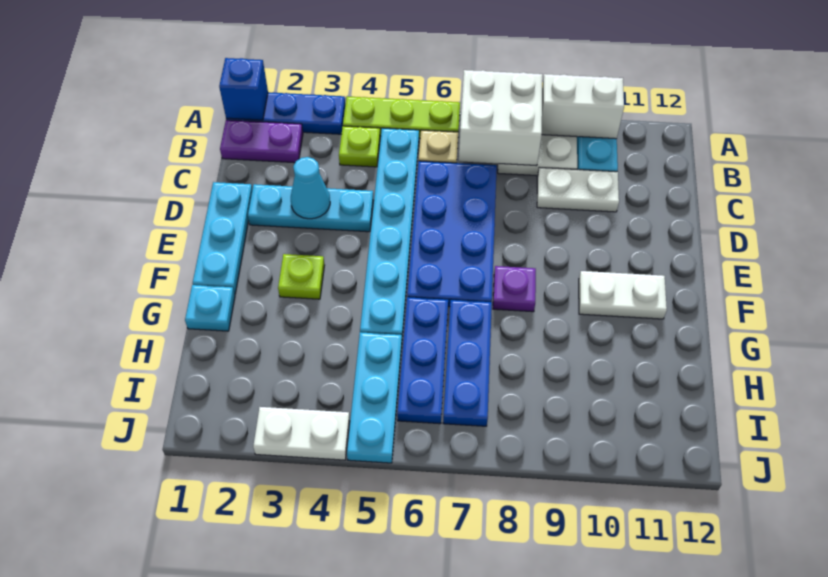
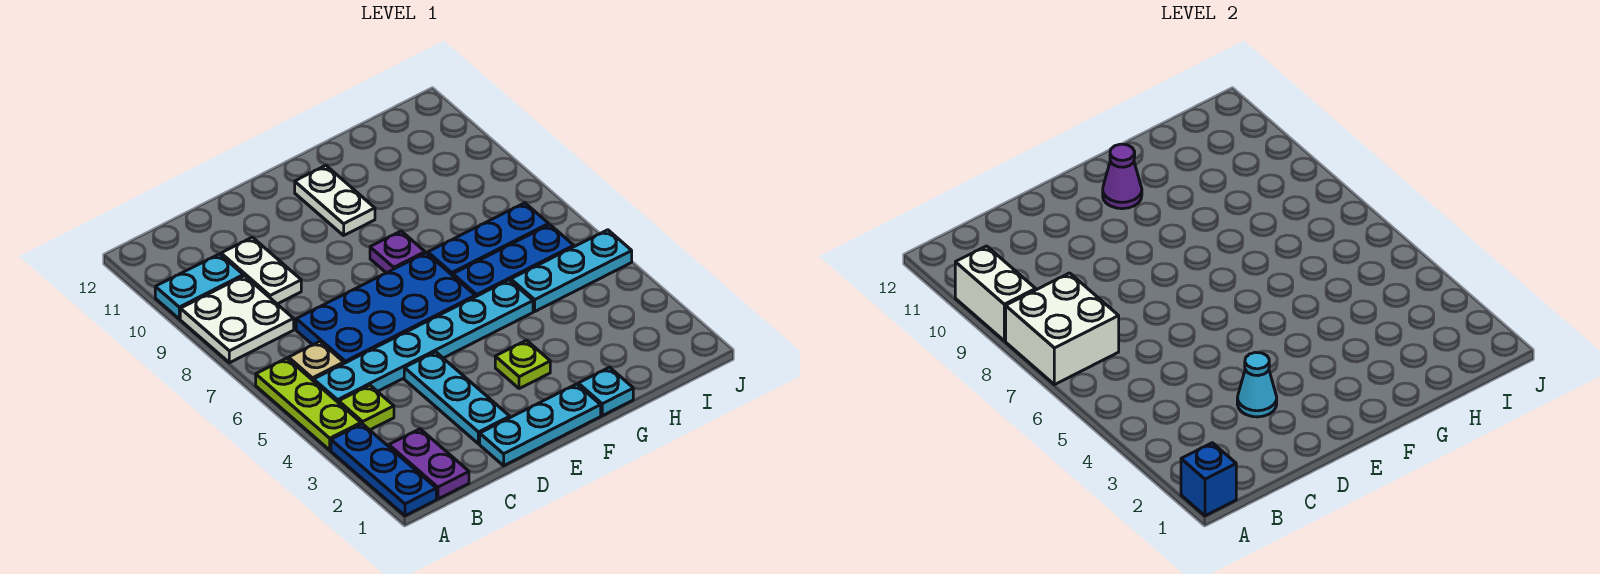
none -> purple 1x1 cone [1103,144,1142,209]
white 1x2 plate [253,407,350,460] -> none

